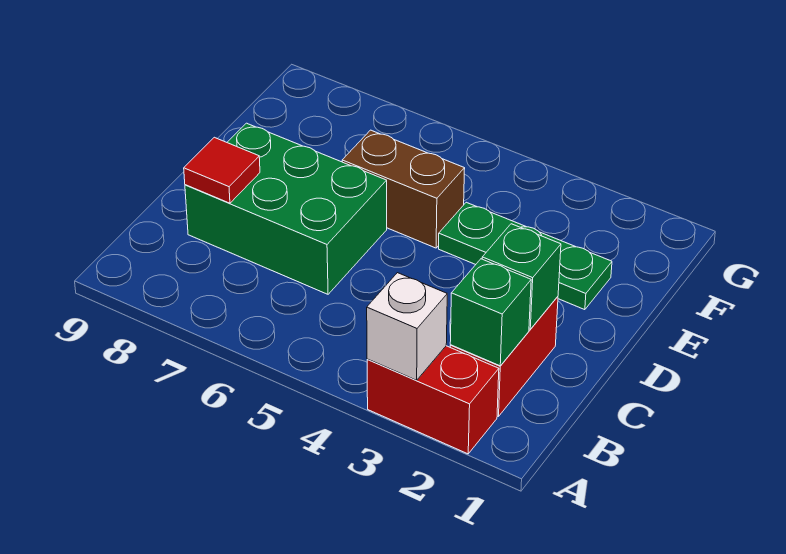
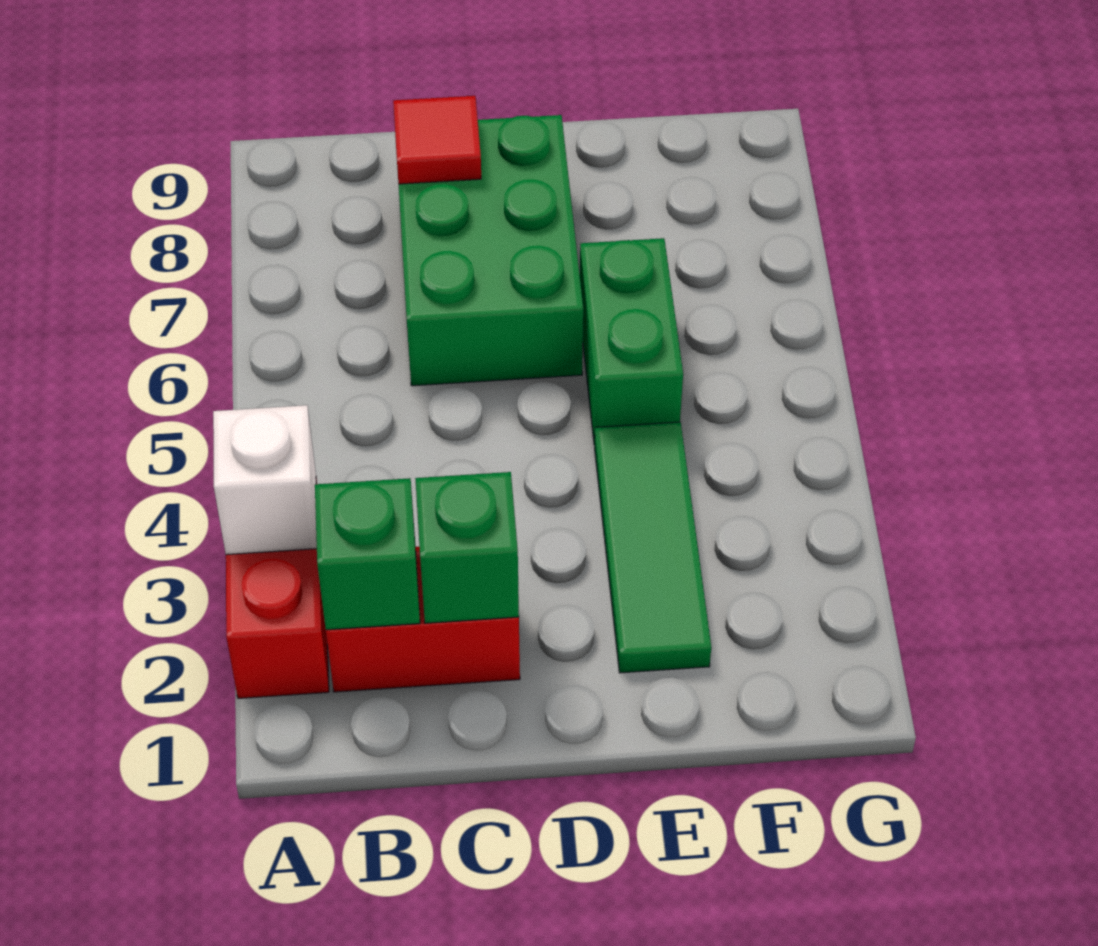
green 1x3 plate [439,202,612,310] -> green 1x3 tile [595,422,711,673]
brown 1x2 brick [342,130,465,248] -> green 1x2 brick [580,238,683,445]

